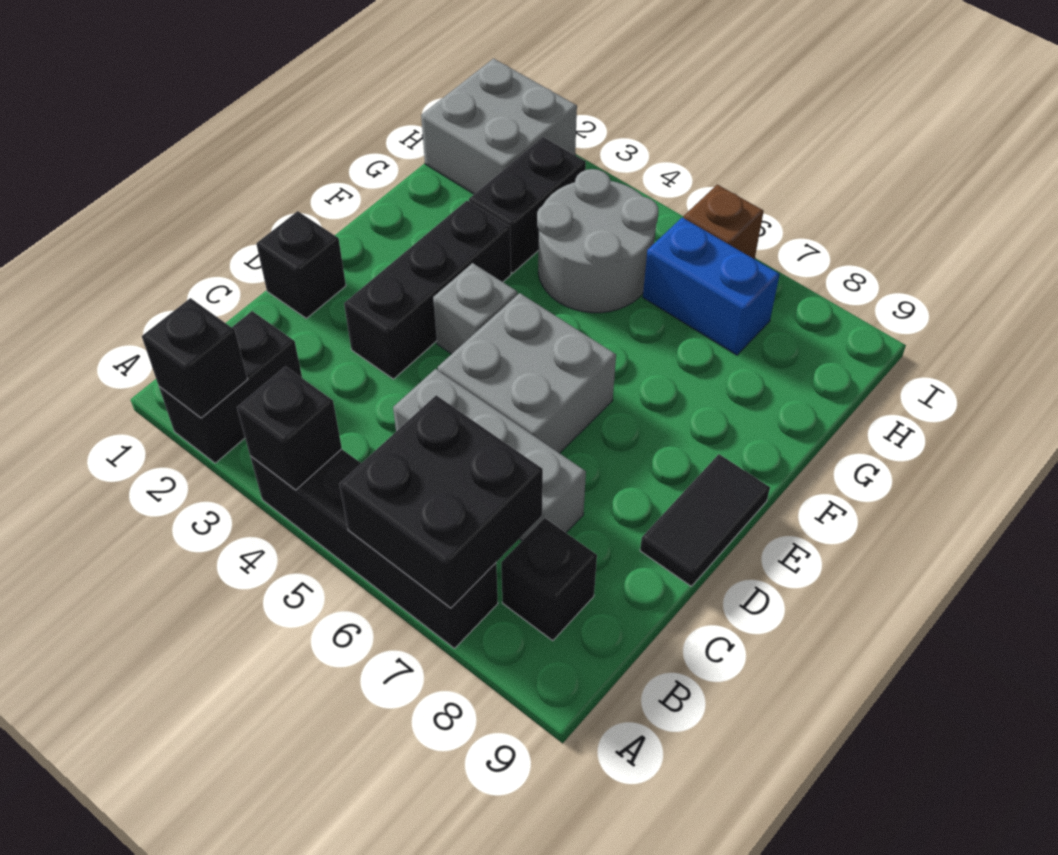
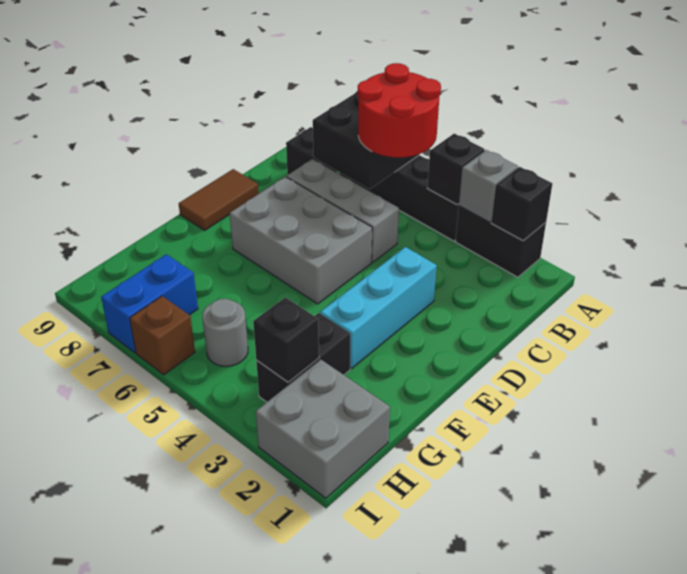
black 1x2 brick [159,311,302,463] -> black 1x2 brick turned to [456,206,546,277]
none -> red 2x2 round brick [358,63,441,158]
black 1x1 brick [256,211,346,318] -> black 1x1 brick moved to [253,297,319,382]
black 1x3 brick [344,201,511,379] -> cyan 1x3 brick [320,247,437,368]
grey 2x2 brick [438,293,616,453] -> grey 2x3 brick [230,177,372,304]
black 1x2 tile [640,454,770,586] -> brown 1x2 tile [179,169,259,230]
grey 1x1 brick [433,263,517,354] -> grey 1x1 brick moved to [459,150,518,222]
grey 2x2 round brick [537,169,658,313] -> grey 1x1 round brick [202,299,248,366]
blue 1x2 brick [643,218,780,355] -> blue 1x2 brick turned to [101,254,198,353]

